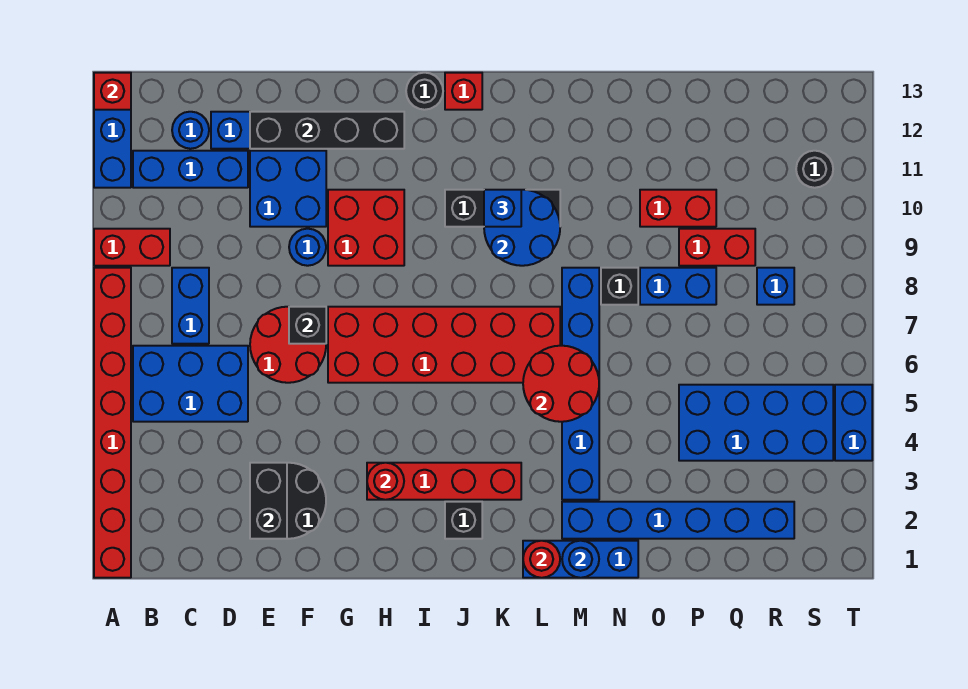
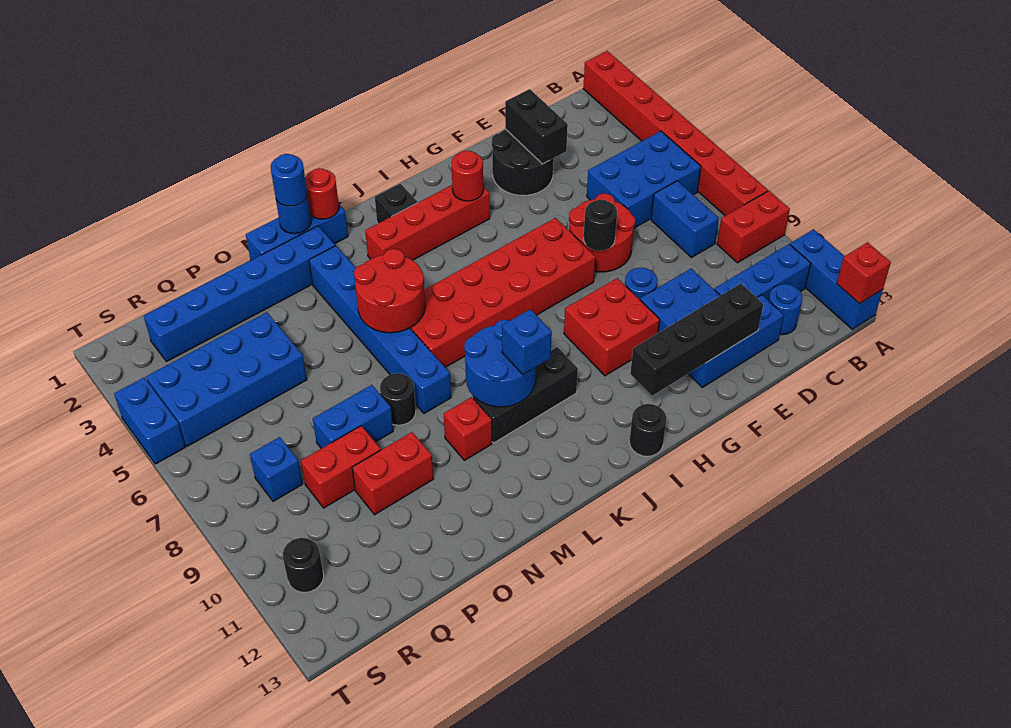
black 1x1 brick [289,307,326,344] -> black 1x1 round brick [583,199,617,251]
red 1x1 brick [445,73,482,110] -> red 1x1 brick moved to [444,397,492,460]
none -> blue 1x1 round brick [271,154,307,206]
black 1x1 brick [601,268,638,305] -> black 1x1 round brick [380,373,416,425]

